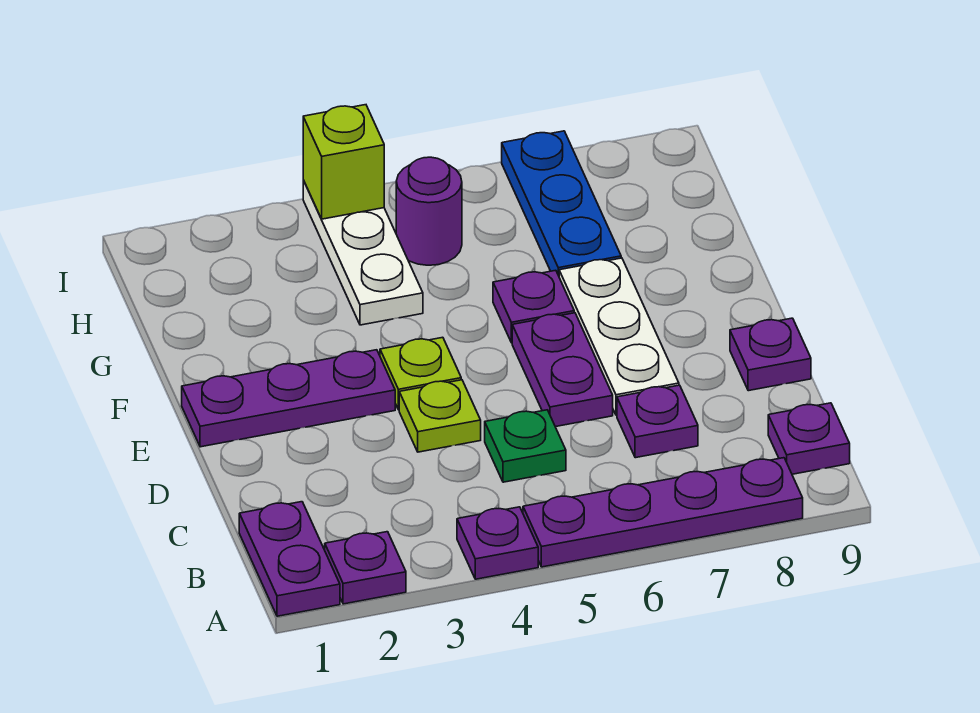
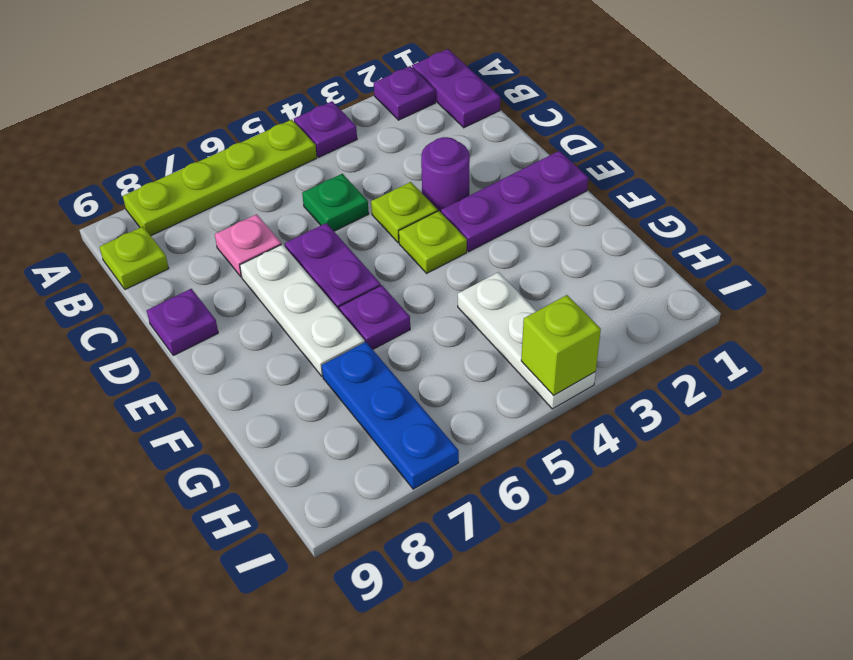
purple 1x4 plate [523,458,803,567] -> lime 1x4 plate [123,120,317,236]
purple 1x1 plate [768,403,850,474] -> lime 1x1 plate [100,227,169,289]
purple 1x1 plate [617,385,698,458] -> pink 1x1 plate [215,214,281,277]
purple 1x1 round brick [396,157,462,265] -> purple 1x1 round brick moved to [421,137,470,212]

